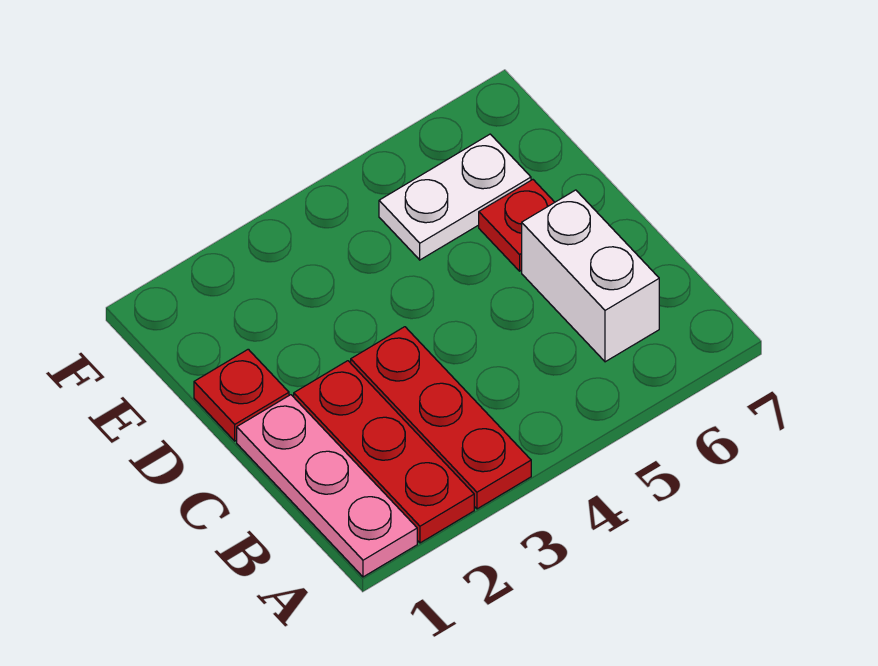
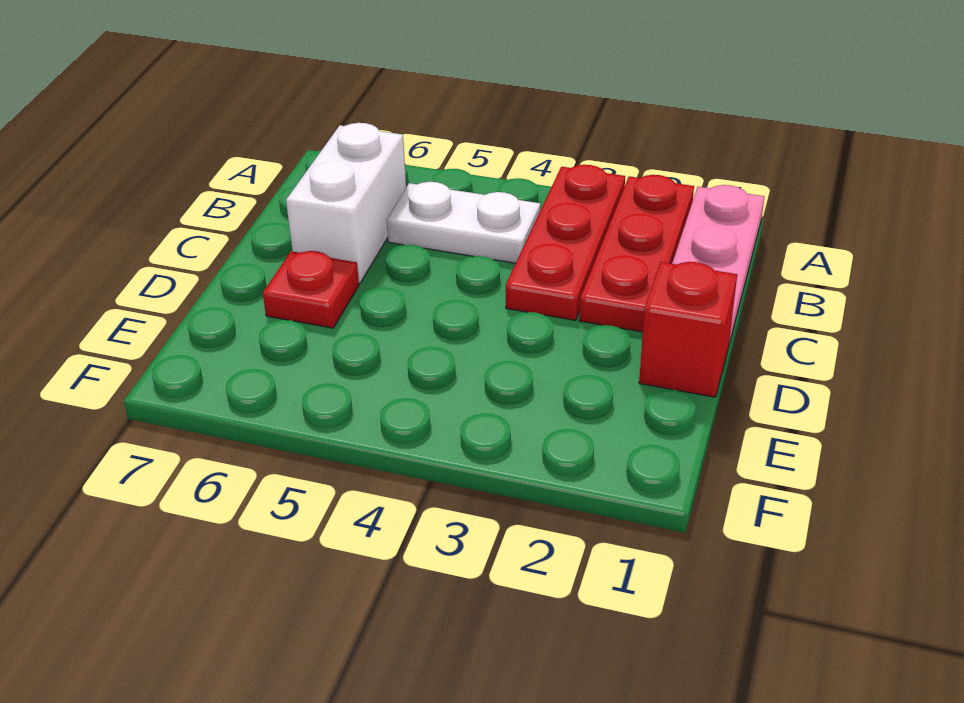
red 1x1 plate [194,349,289,441] -> red 1x1 brick [639,262,737,397]
white 1x2 plate [379,134,531,260] -> white 1x2 plate moved to [387,182,540,263]

